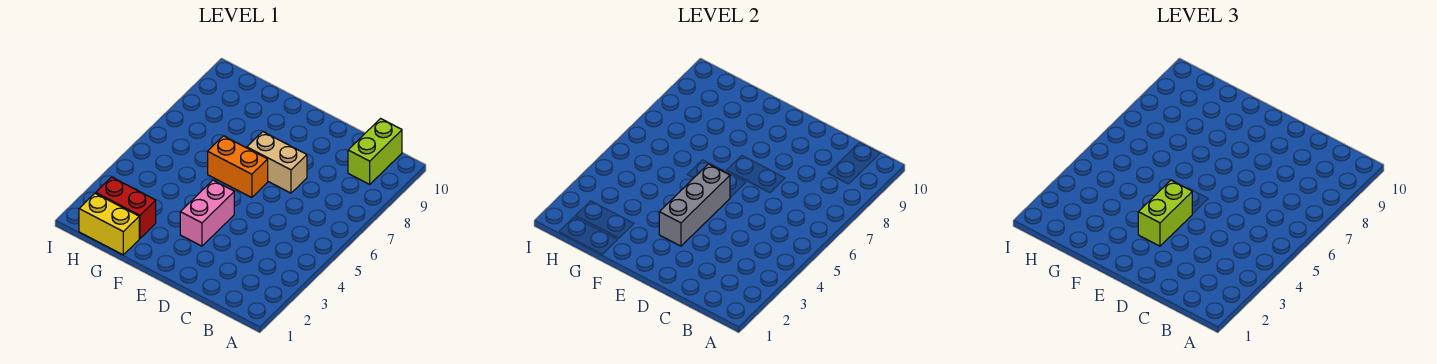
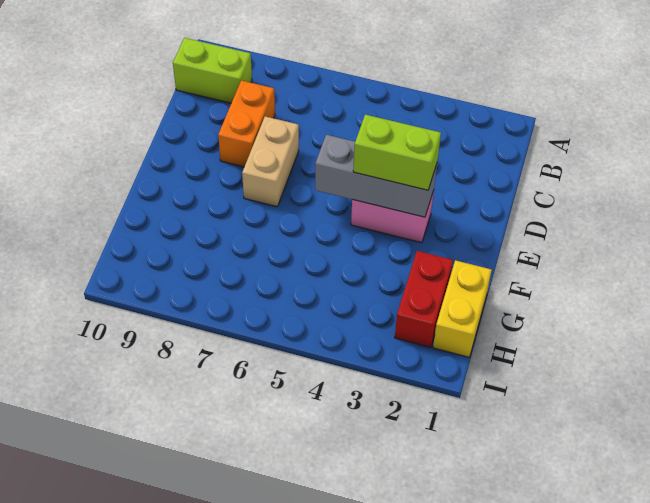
orange 1x2 brick [208,136,268,198] -> orange 1x2 brick moved to [218,80,275,167]

